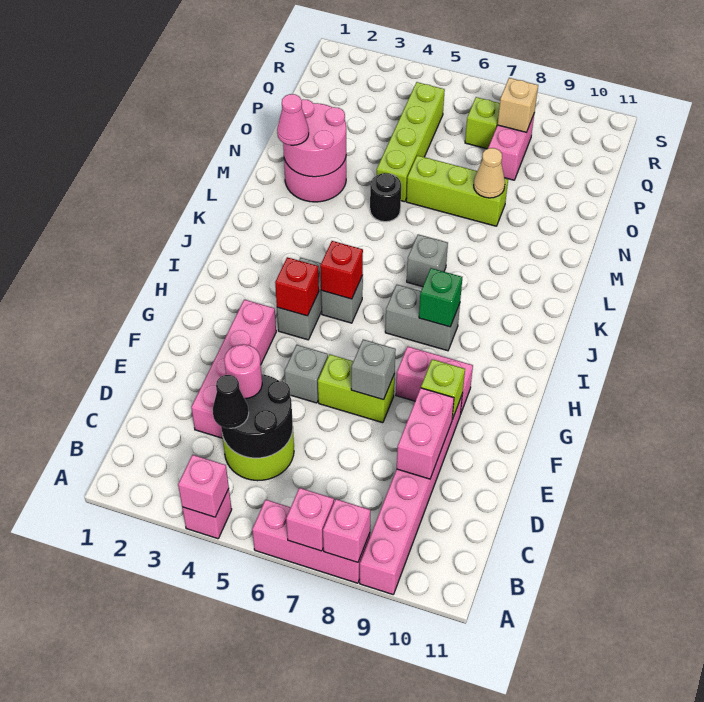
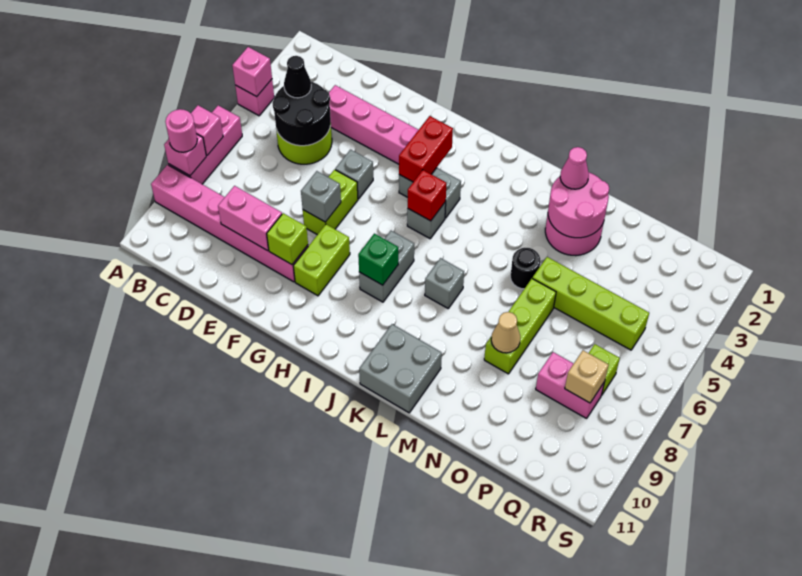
pink 1x1 round brick [224,344,262,399] -> pink 1x1 round brick moved to [165,109,197,152]
pink 1x2 brick [396,347,473,414] -> lime 1x2 brick [293,224,350,296]
red 1x1 brick [275,257,319,316] -> red 1x2 brick [399,116,453,182]
none -> grey 2x2 brick [359,324,442,413]

